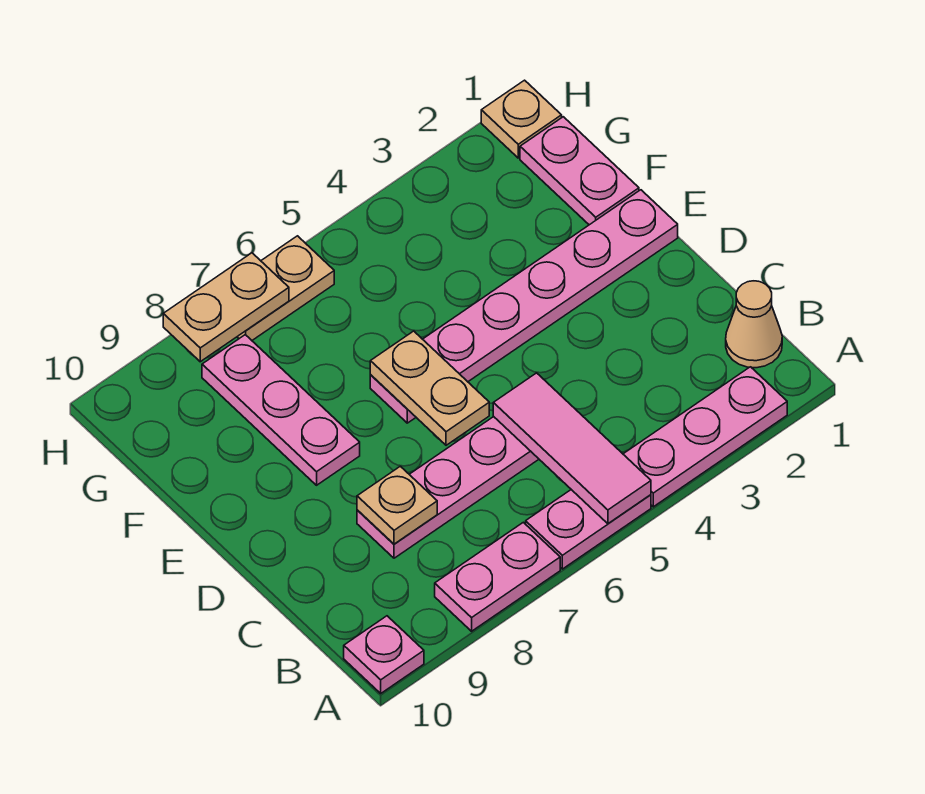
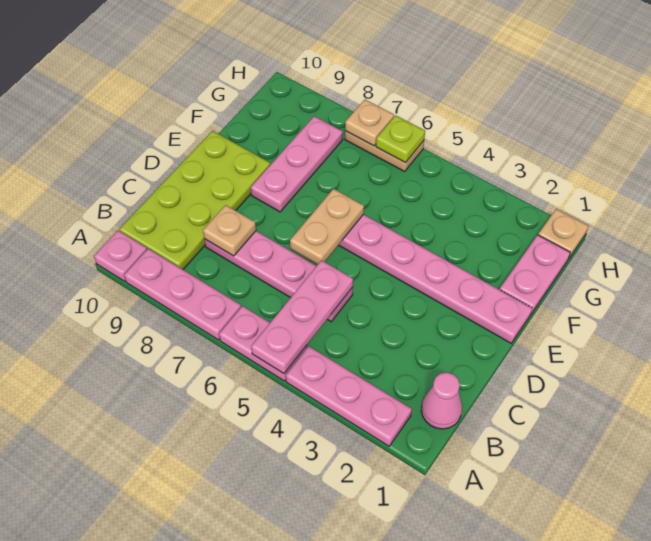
pink 1x3 tile [493,373,651,524] -> pink 1x3 plate [251,260,353,374]
pink 1x2 plate [435,522,560,631] -> pink 1x3 plate [124,249,241,340]
tan 1x1 cone [726,281,782,368] -> pink 1x1 cone [421,372,462,429]
none -> lime 2x4 plate [119,131,270,269]
none -> lime 1x1 plate [376,115,425,163]
tan 1x2 plate [163,253,289,362] -> tan 1x1 plate [345,100,394,146]

